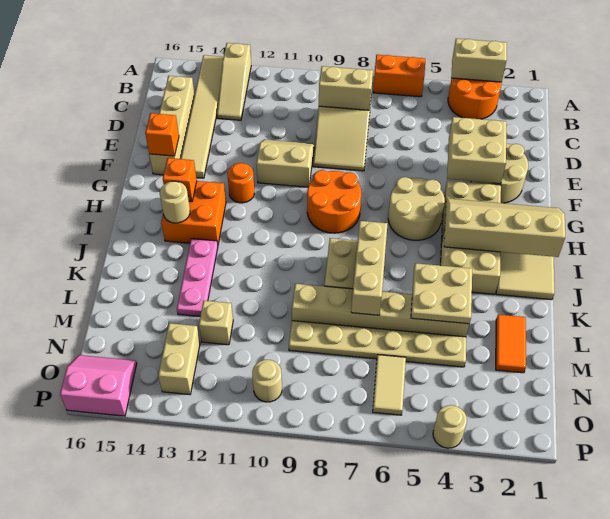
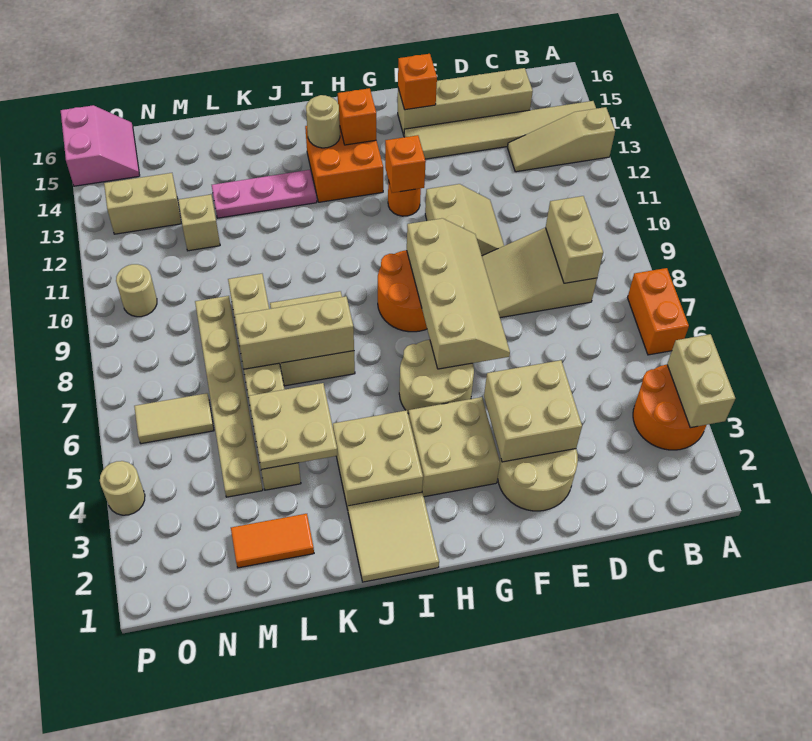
none -> orange 1x1 brick [385,135,426,193]
tan 2x4 slope [444,199,565,257] -> tan 2x4 slope moved to [407,218,510,369]

